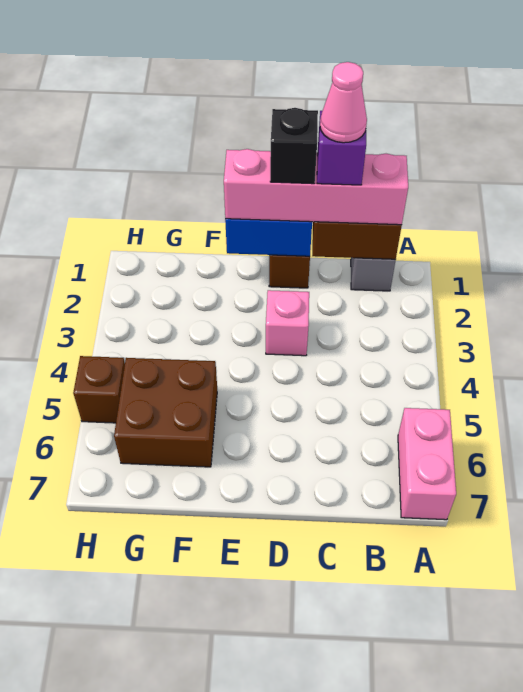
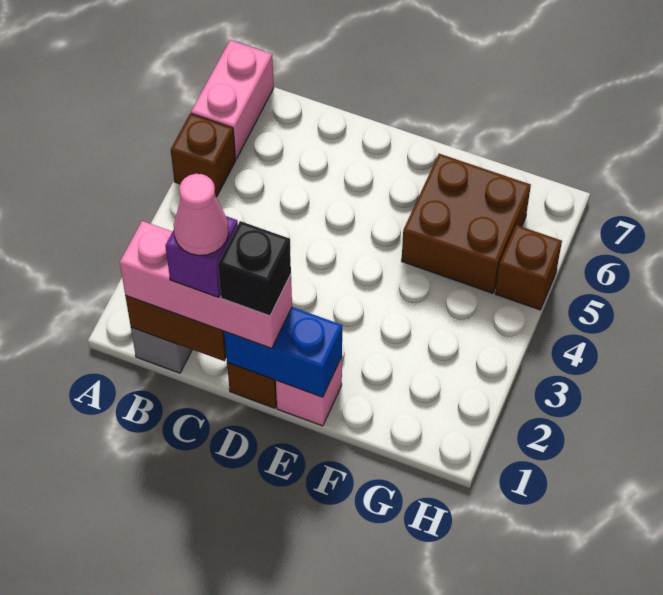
none -> brown 1x1 brick [171,113,236,197]
pink 1x4 brick [224,149,408,225] -> pink 1x3 brick [120,221,292,348]
pink 1x1 brick [266,290,309,356] -> pink 1x1 brick moved to [276,357,342,426]

